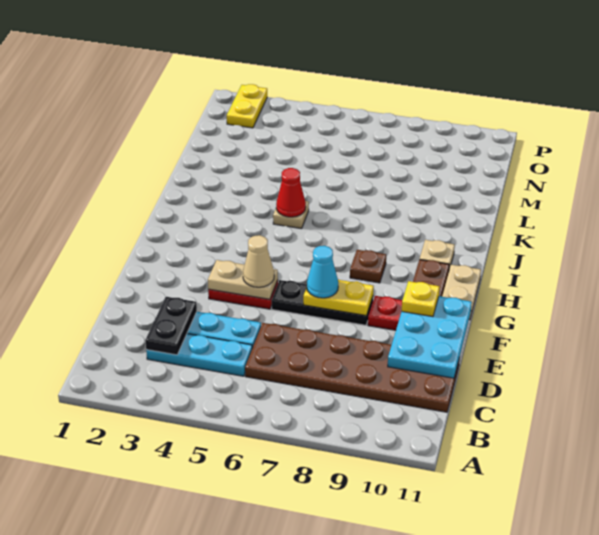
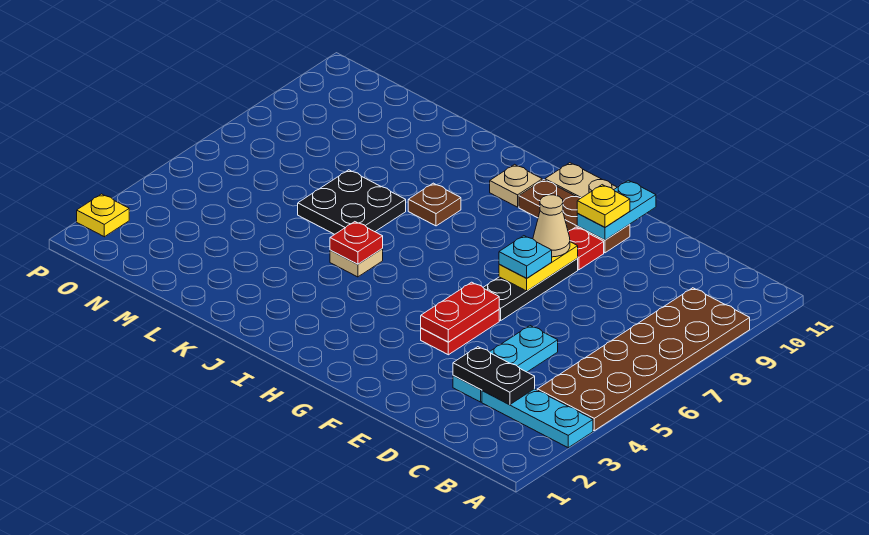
cyan 1x3 plate [146,334,252,376] -> cyan 1x3 plate turned to [482,389,593,448]
brown 2x6 plate [245,323,460,412] -> brown 2x6 plate moved to [537,288,750,431]
cyan 2x3 plate [388,296,472,378] -> cyan 1x2 plate [577,180,656,240]
tan 1x2 plate [208,260,278,299] -> red 1x2 plate [421,282,499,342]
tan 1x1 cone [243,235,274,287] -> tan 1x1 cone moved to [533,195,570,257]
cyan 1x1 cone [307,246,338,298] -> cyan 1x1 plate [499,236,552,278]
brown 1x1 plate [350,250,386,283] -> brown 1x1 plate moved to [408,183,461,226]
red 1x1 cone [276,168,306,217] -> red 1x1 plate [330,222,383,264]
none -> black 2x2 plate [298,170,406,234]
yellow 1x2 plate [227,84,267,128] -> yellow 1x1 plate [77,194,129,237]

